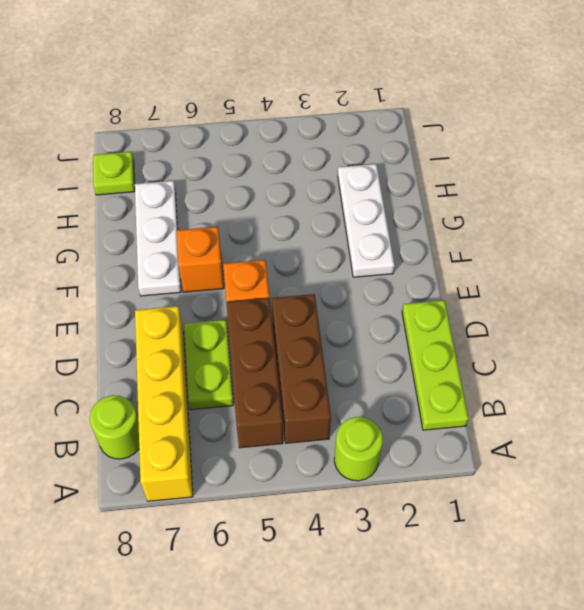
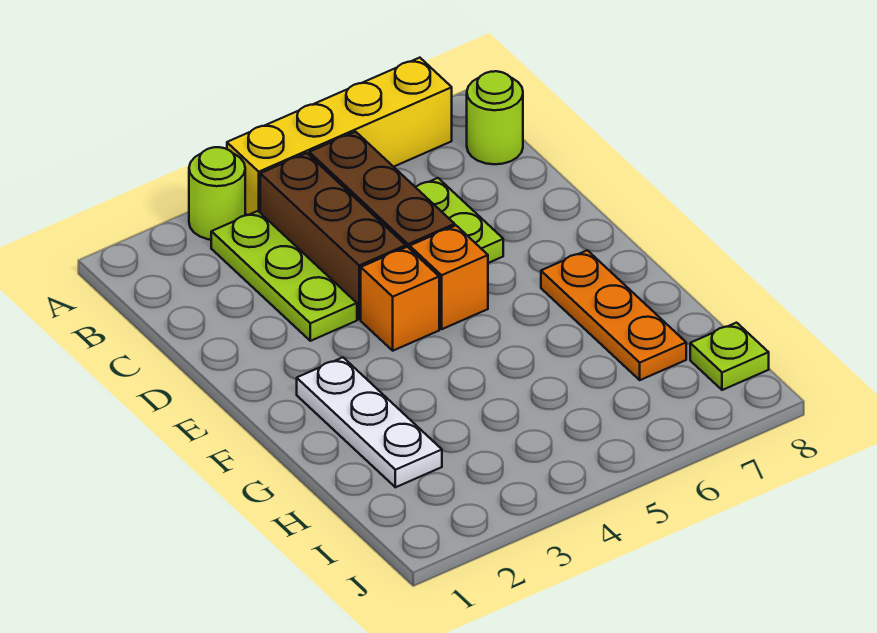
yellow 1x4 brick [135,306,193,501] -> yellow 1x4 brick turned to [227,58,452,215]
lime 1x3 plate [402,300,469,430] -> lime 1x3 plate moved to [211,211,357,341]
orange 1x1 brick [176,227,224,292] -> orange 1x1 brick moved to [361,247,439,351]
white 1x3 plate [135,181,181,296] -> orange 1x3 plate [541,250,686,380]

